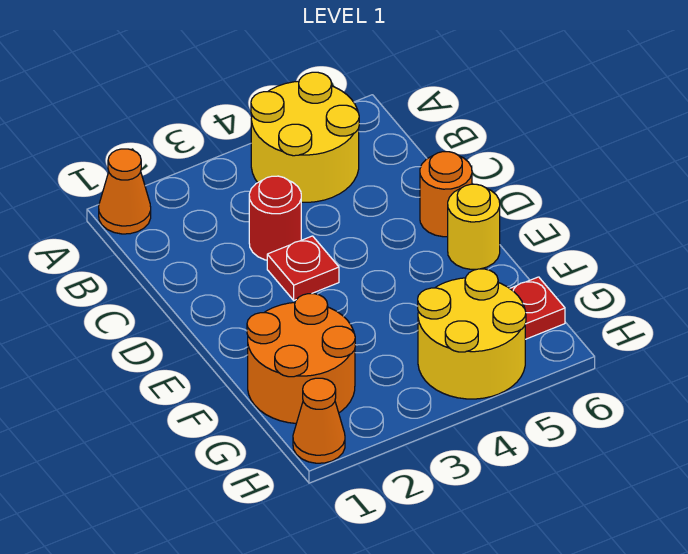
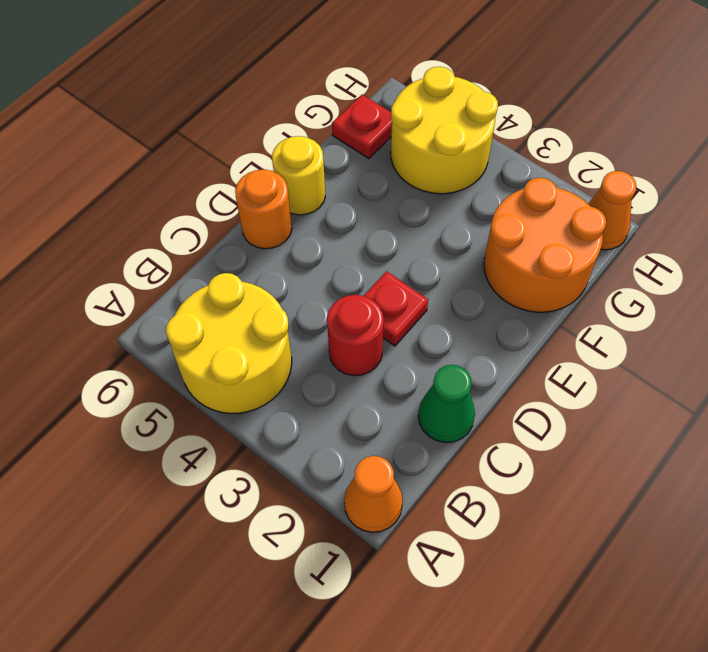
none -> green 1x1 cone [418,365,475,443]

